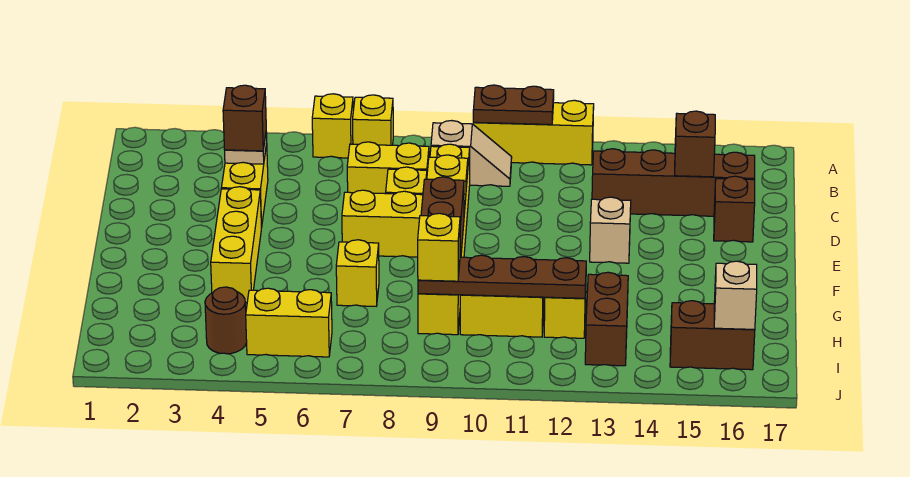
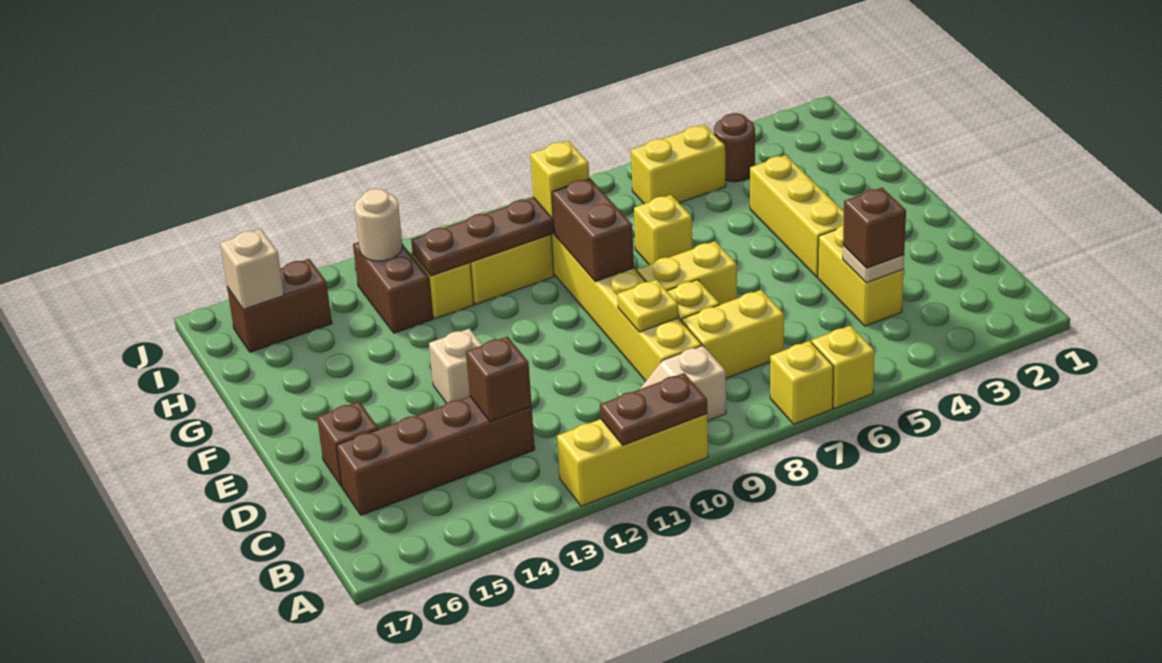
brown 1x1 brick [675,111,715,177] -> brown 1x1 brick moved to [466,336,532,422]
none -> tan 1x1 round brick [355,189,403,261]

